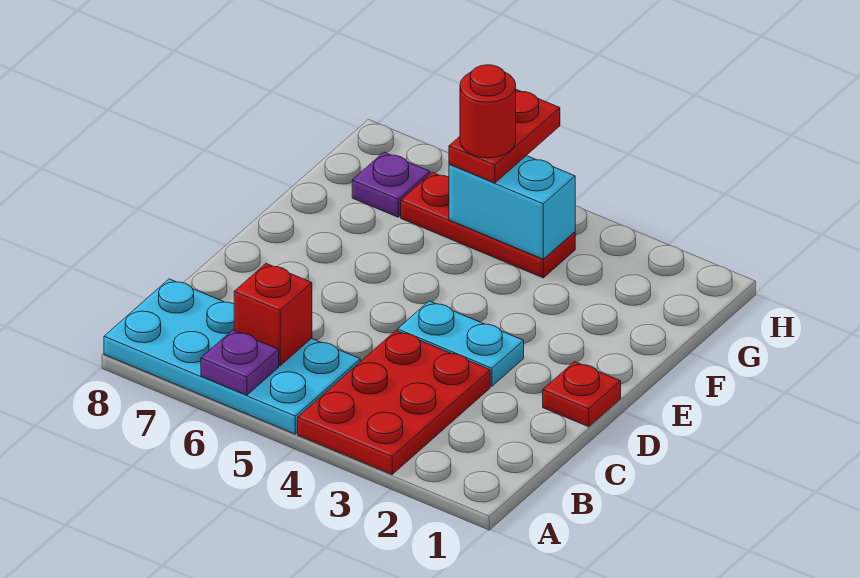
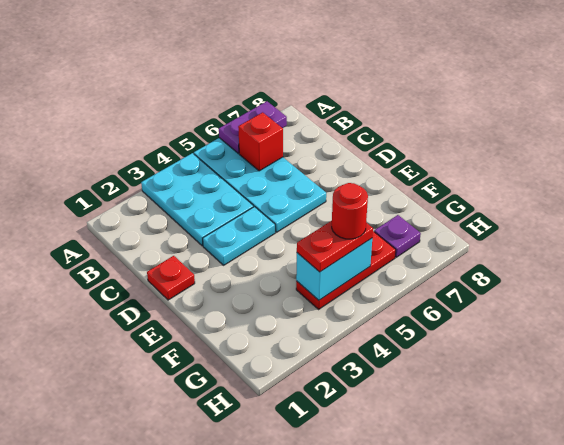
red 2x3 plate [298,331,490,474] -> cyan 2x3 plate [141,153,254,246]
cyan 2x4 plate [104,279,360,434] -> cyan 2x4 plate turned to [194,138,326,232]
purple 1x1 plate [201,330,279,395] -> purple 1x2 plate [219,101,287,153]
red 1x2 plate [449,89,560,183] -> red 1x2 plate turned to [297,221,373,272]

